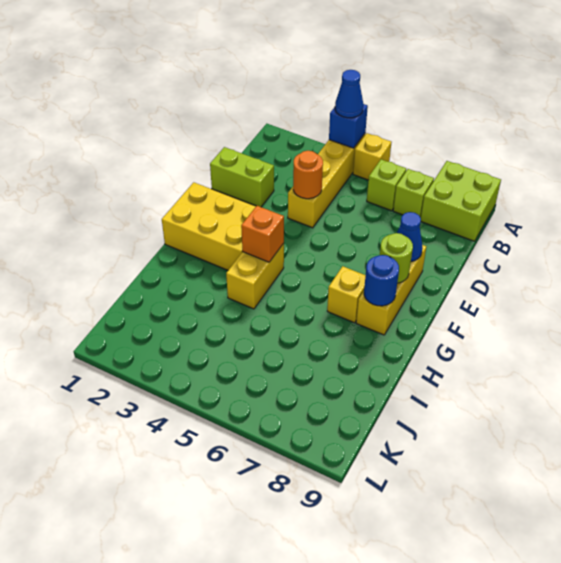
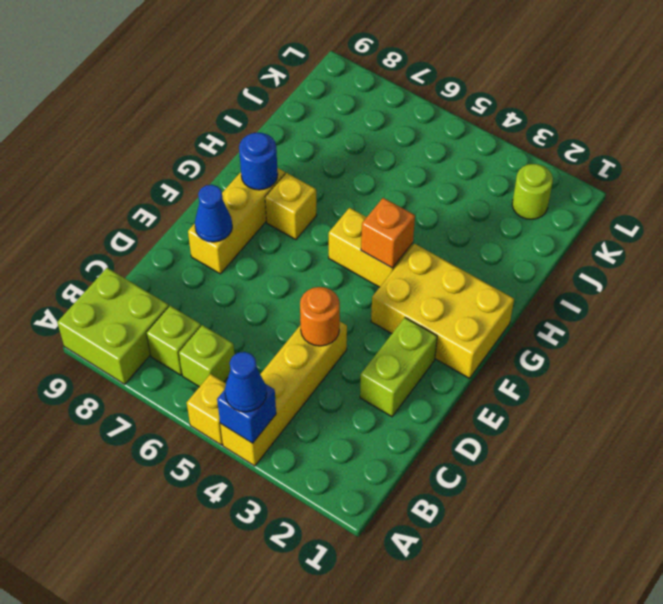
lime 1x2 brick [210,147,274,207] -> lime 1x2 brick turned to [360,318,437,417]
lime 1x1 round brick [380,233,413,283] -> lime 1x1 round brick moved to [512,164,553,219]
yellow 1x2 brick [226,243,284,309] -> yellow 1x2 brick turned to [329,208,413,287]

